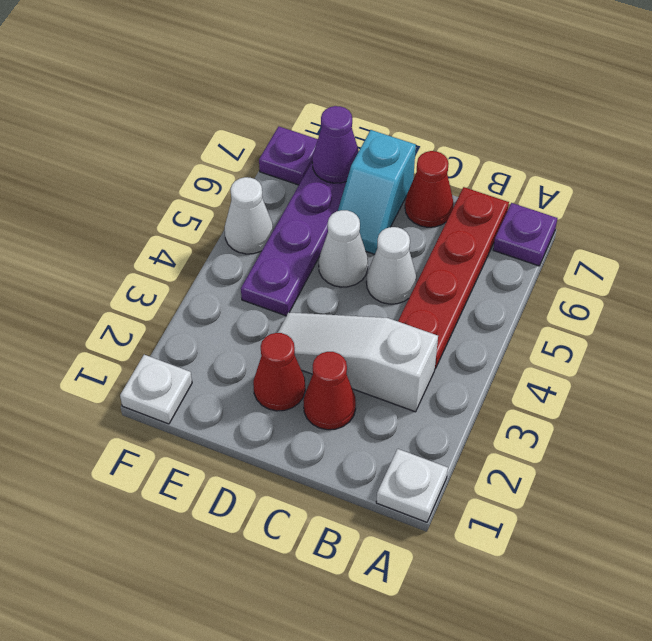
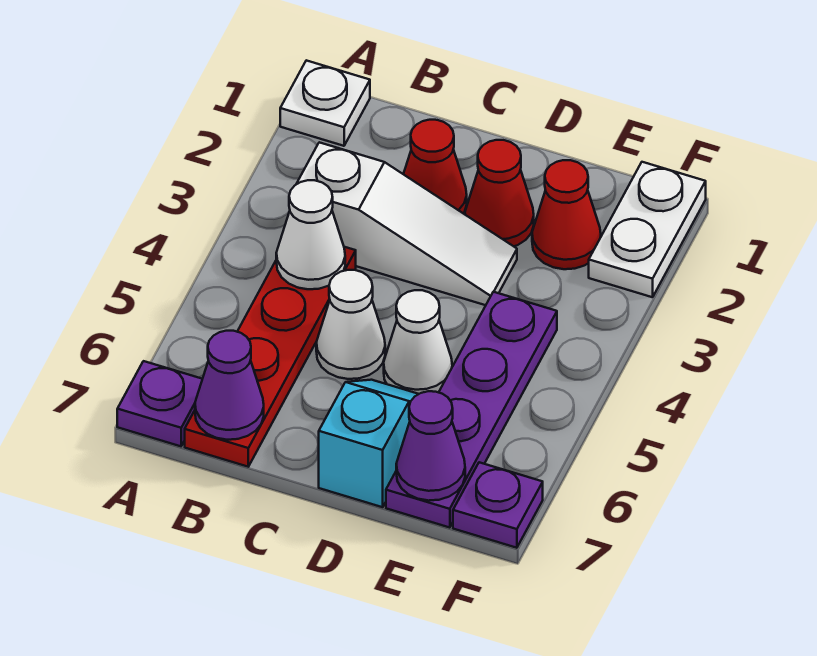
none -> purple 1x1 cone [195,331,264,440]
red 1x1 cone [405,151,453,227] -> red 1x1 cone moved to [532,160,601,269]
white 1x1 plate [120,355,192,424] -> white 1x2 plate [589,162,706,297]
white 1x1 cone [225,177,273,254] -> white 1x1 cone moved to [276,180,345,289]

